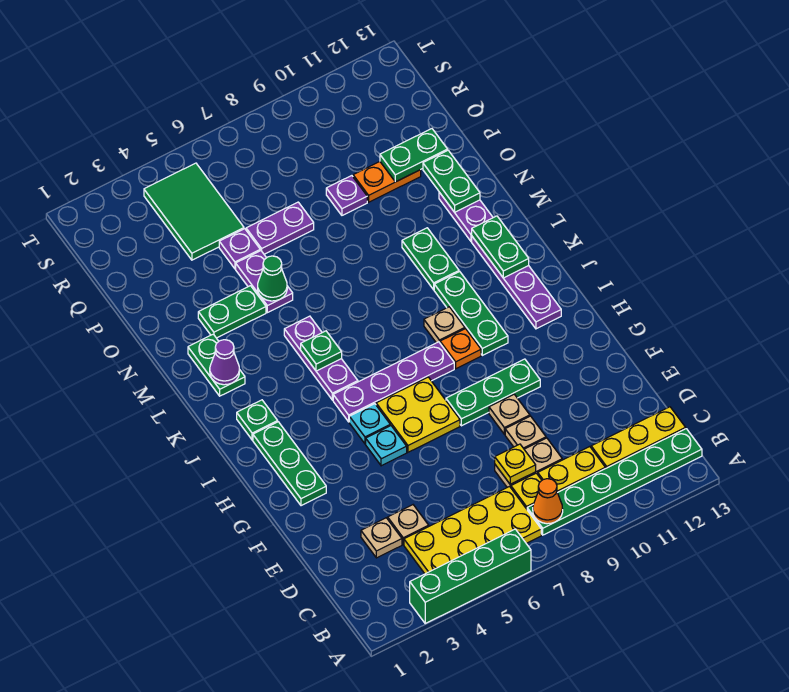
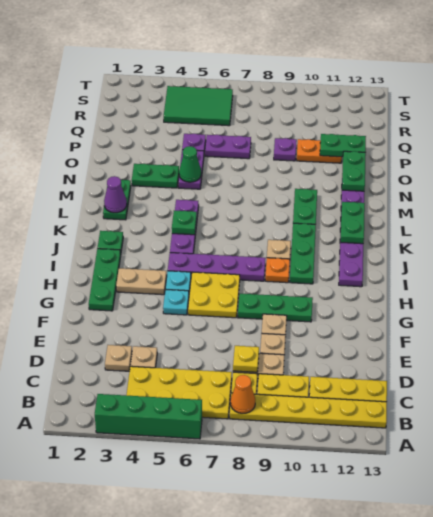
green 1x6 plate [527,429,702,535] -> yellow 1x6 plate [230,393,387,428]
none -> tan 1x2 plate [116,268,167,295]
green 2x3 tile [144,163,244,260] -> green 2x3 tile turned to [164,86,233,126]

